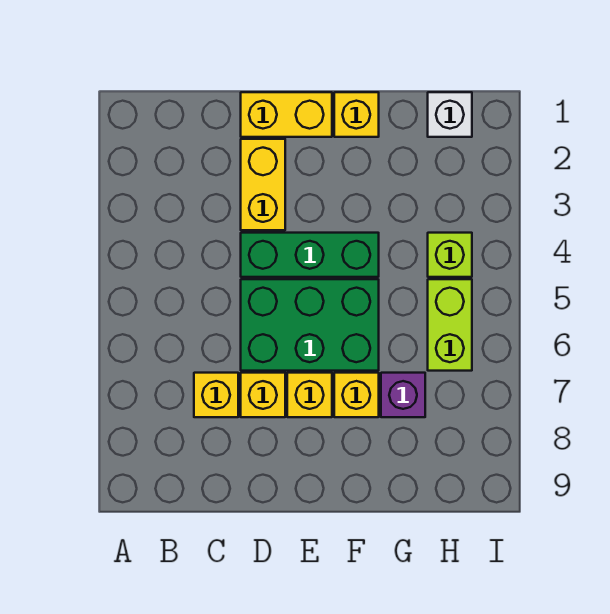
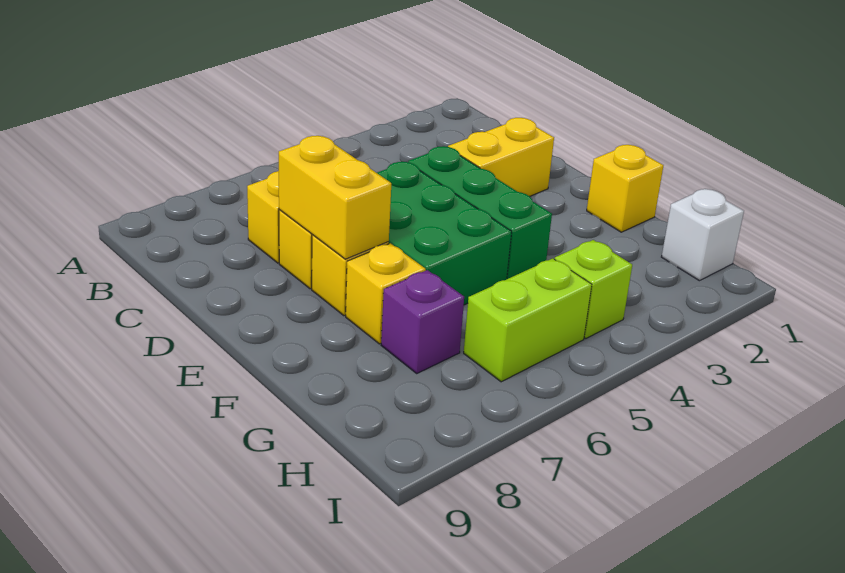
yellow 1x2 brick [241,92,332,137] -> yellow 1x2 brick moved to [279,136,391,259]

